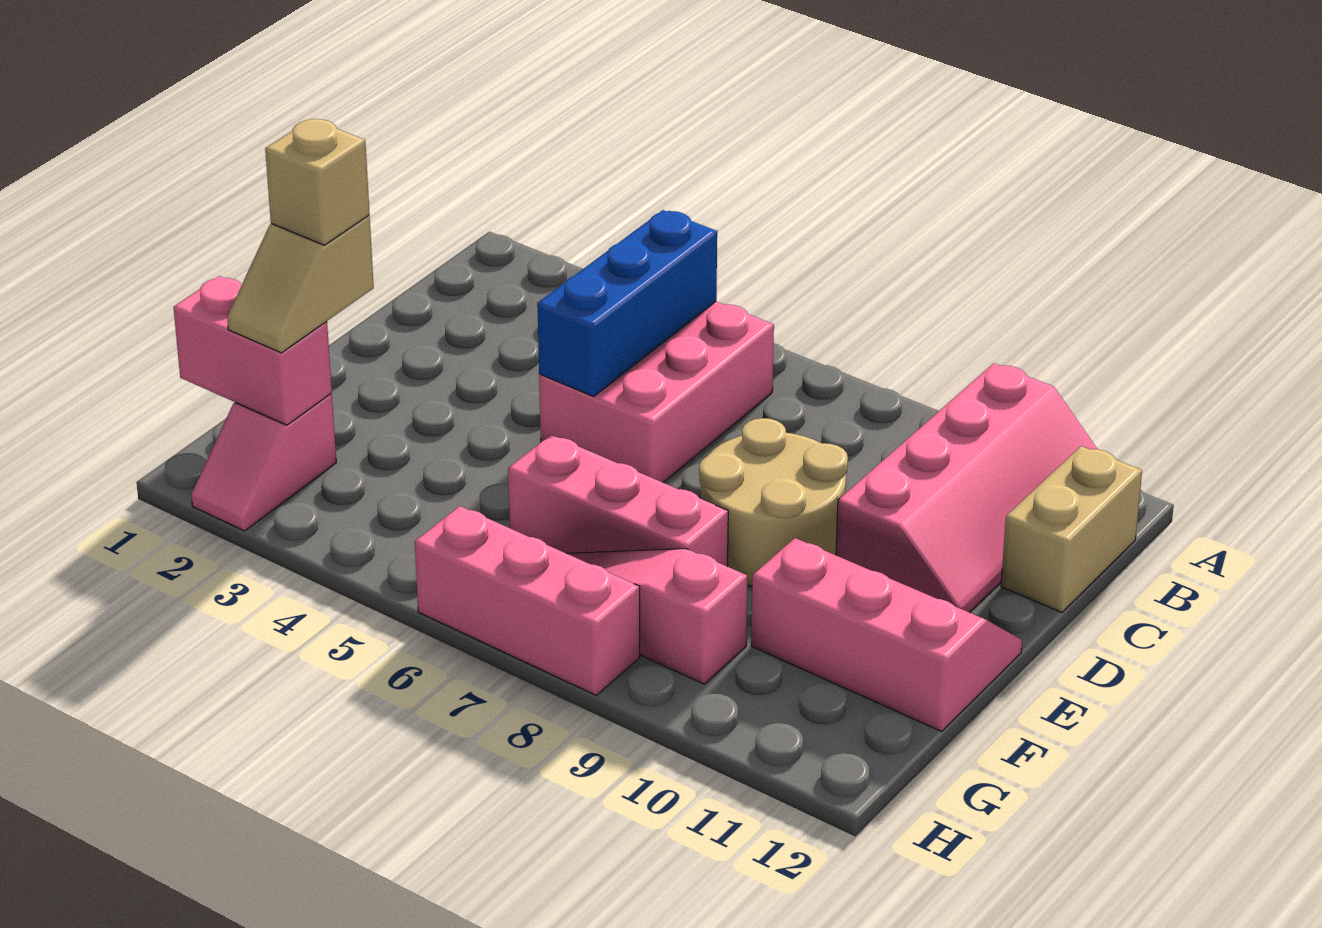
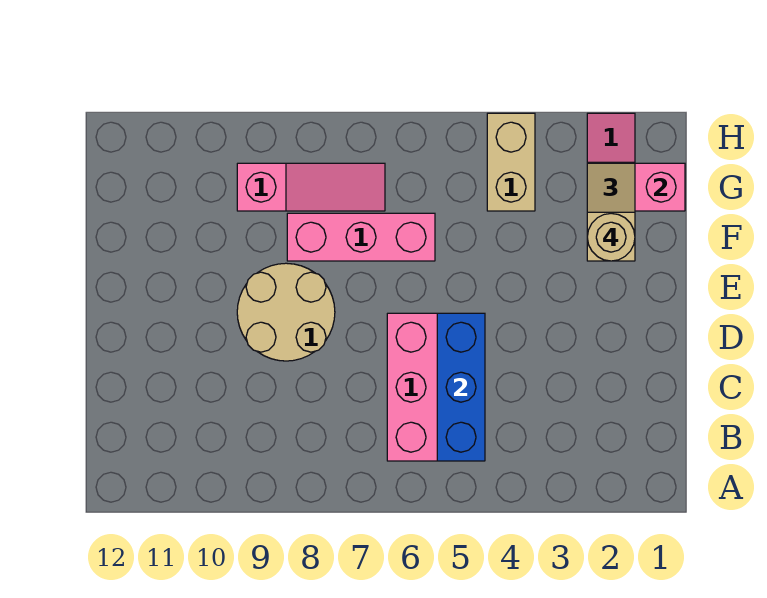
pink 2x4 slope [836,363,1097,613] -> none
tan 1x2 brick [1001,446,1142,612] -> tan 1x2 brick moved to [487,113,535,211]
pink 2x3 slope [751,538,1022,731] -> none
tan 1x1 brick [265,119,370,245] -> tan 1x1 round brick [587,213,635,261]
pink 1x3 brick [415,506,640,695] -> none

